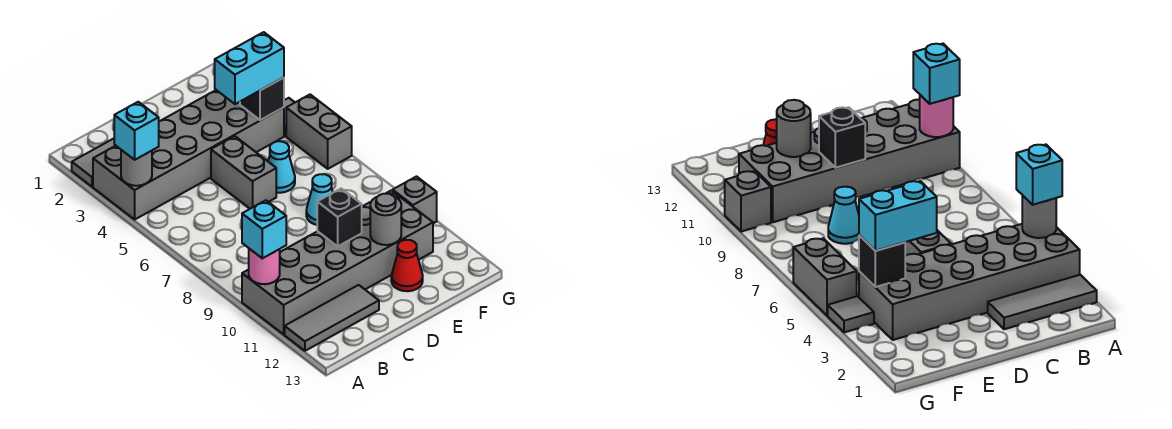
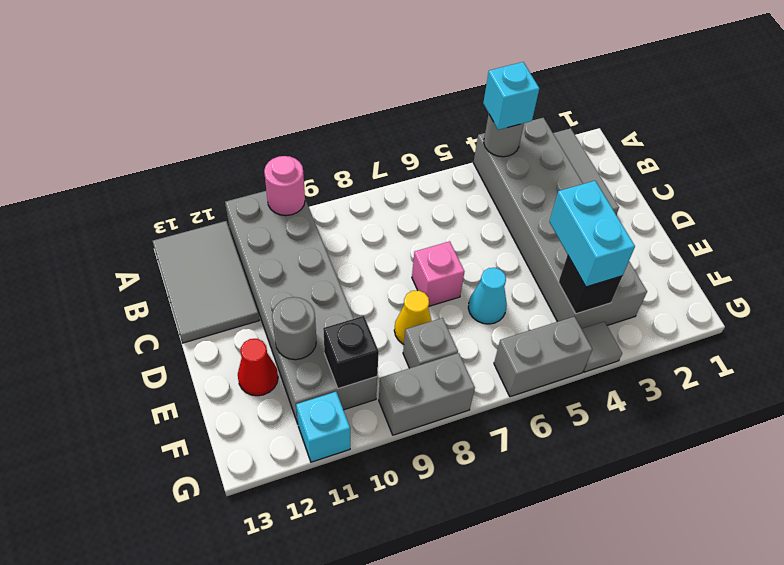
cyan 1x1 brick [242,200,286,258] -> cyan 1x1 brick moved to [296,392,350,462]
grey 1x3 tile [285,285,379,351] -> grey 2x3 tile [153,221,259,343]
grey 1x2 brick [211,136,276,209] -> grey 1x2 brick moved to [379,353,475,435]
none -> pink 1x1 brick [412,241,464,306]
black 1x1 brick [317,188,362,246] -> black 1x1 brick moved to [323,316,379,389]
cyan 1x1 cone [306,174,333,225] -> yellow 1x1 cone [394,290,432,344]
grey 1x1 brick [393,177,437,223] -> grey 1x1 brick moved to [403,318,458,368]

